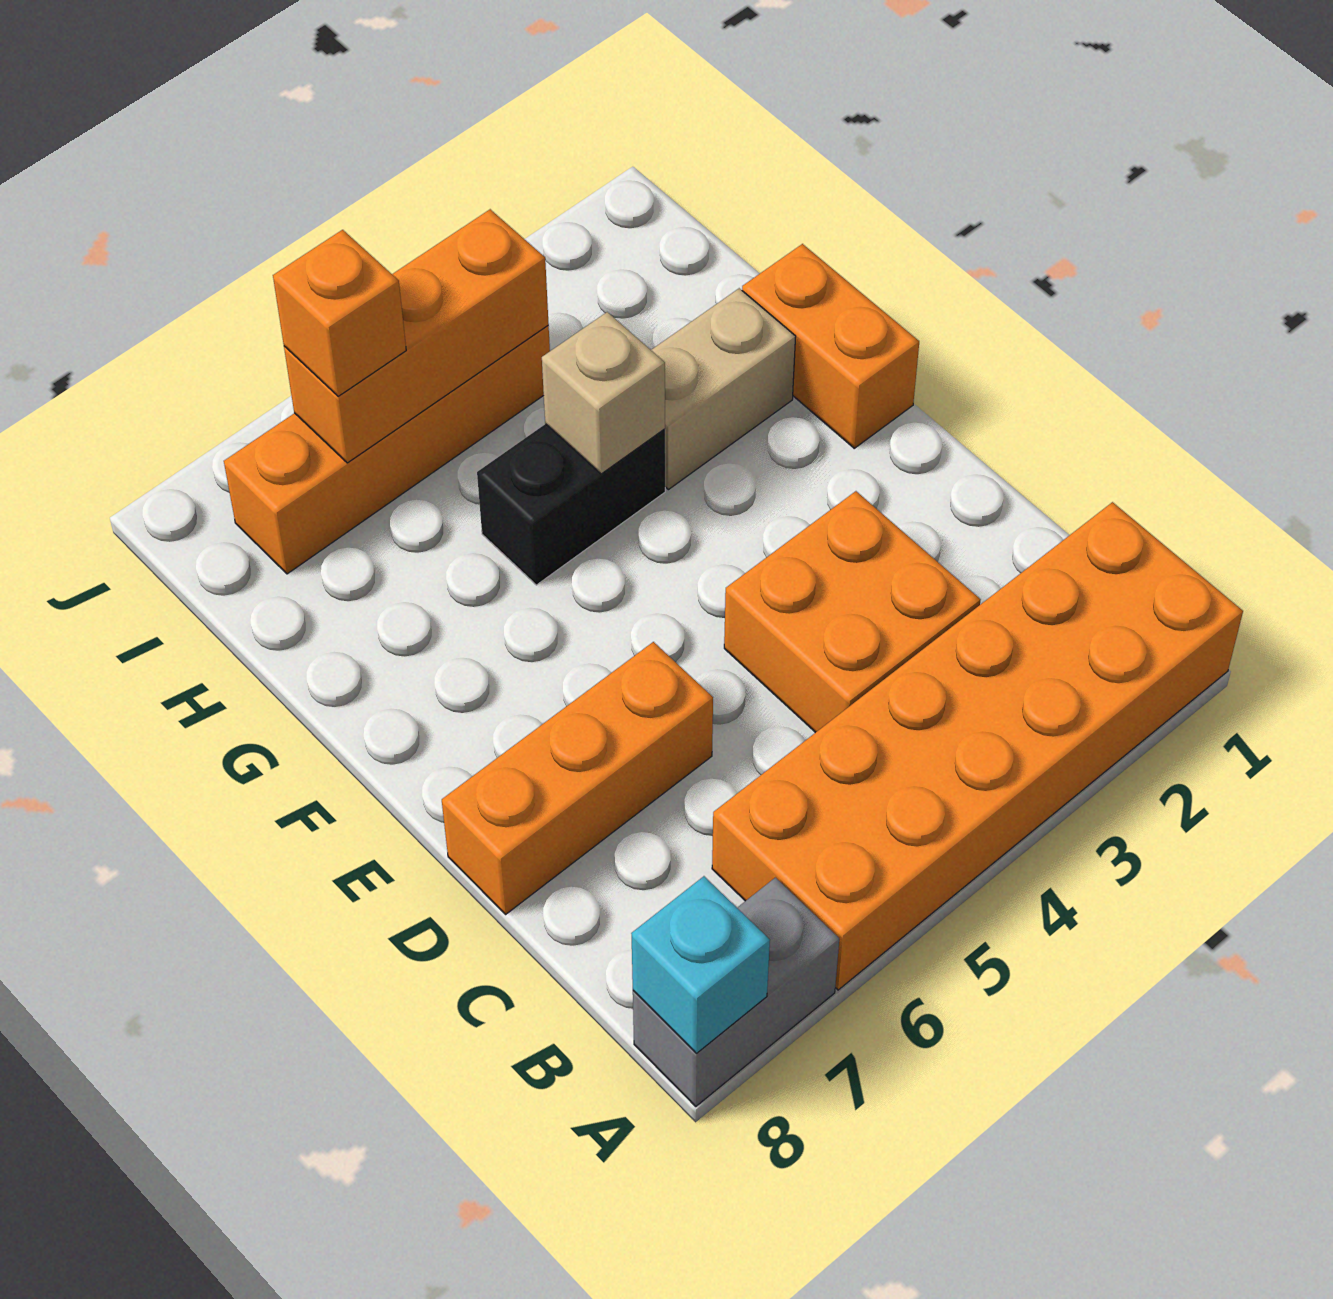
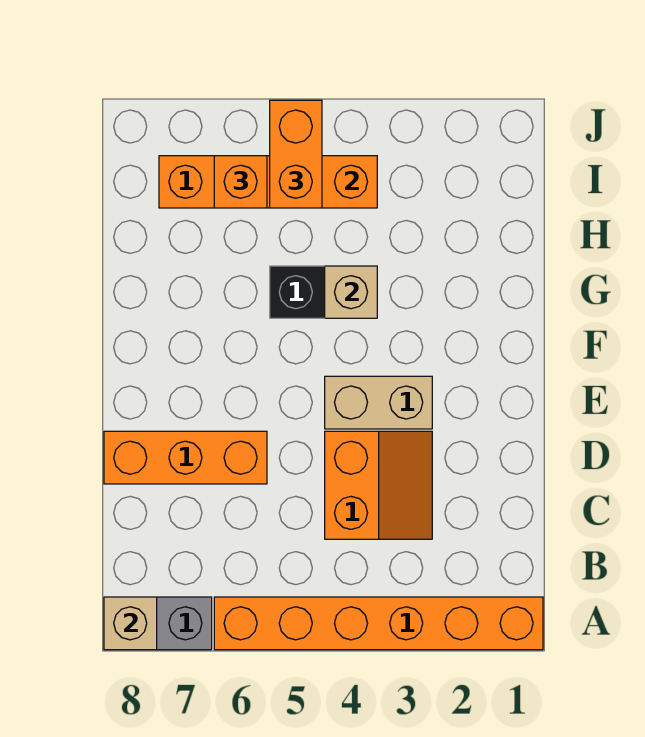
orange 2x6 brick [712,502,1243,990] -> orange 1x6 brick [214,597,543,650]
cyan 1x1 brick [631,876,770,1053] -> tan 1x1 brick [104,597,157,650]
orange 2x2 brick [724,491,981,733] -> orange 2x2 slope [325,431,432,539]
orange 1x2 brick [742,244,919,448] -> orange 1x2 brick moved to [270,100,322,208]
tan 1x2 brick [651,288,796,490] -> tan 1x2 brick moved to [325,376,432,429]

